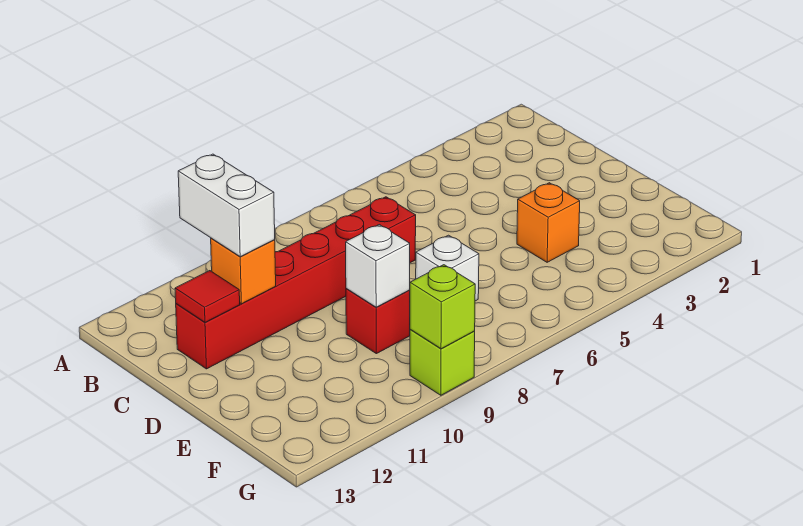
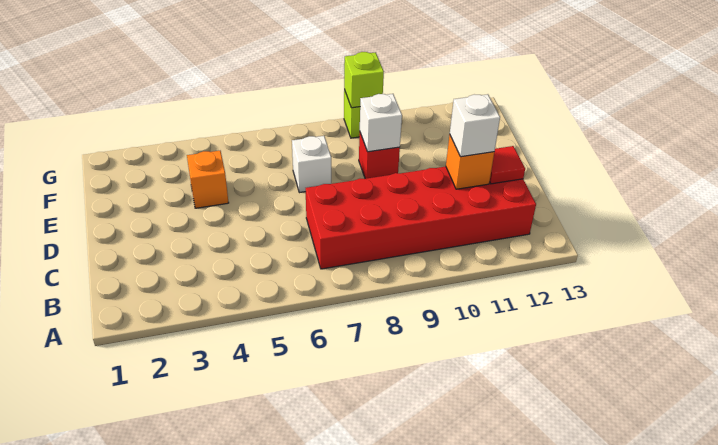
white 1x2 brick [178,154,275,257] -> white 1x1 brick [450,94,500,157]
red 1x6 brick [176,197,416,369] -> red 2x6 brick [306,167,536,269]

